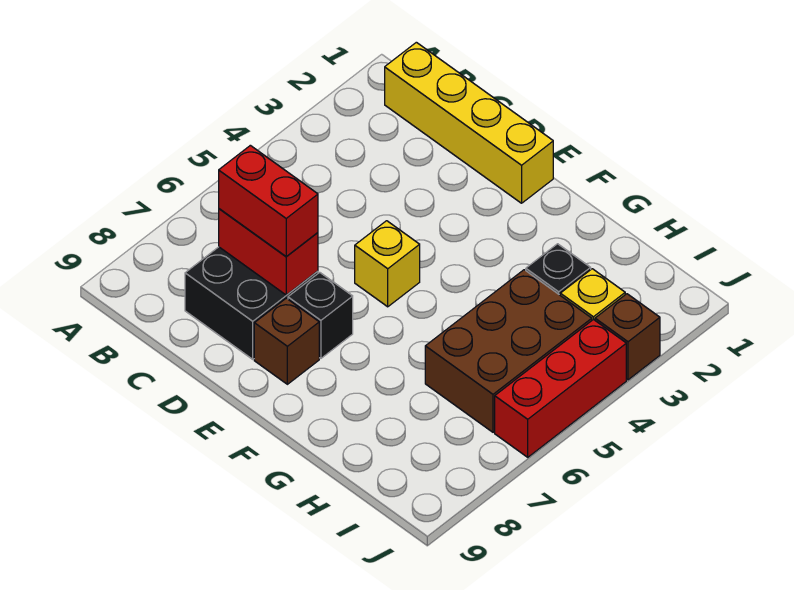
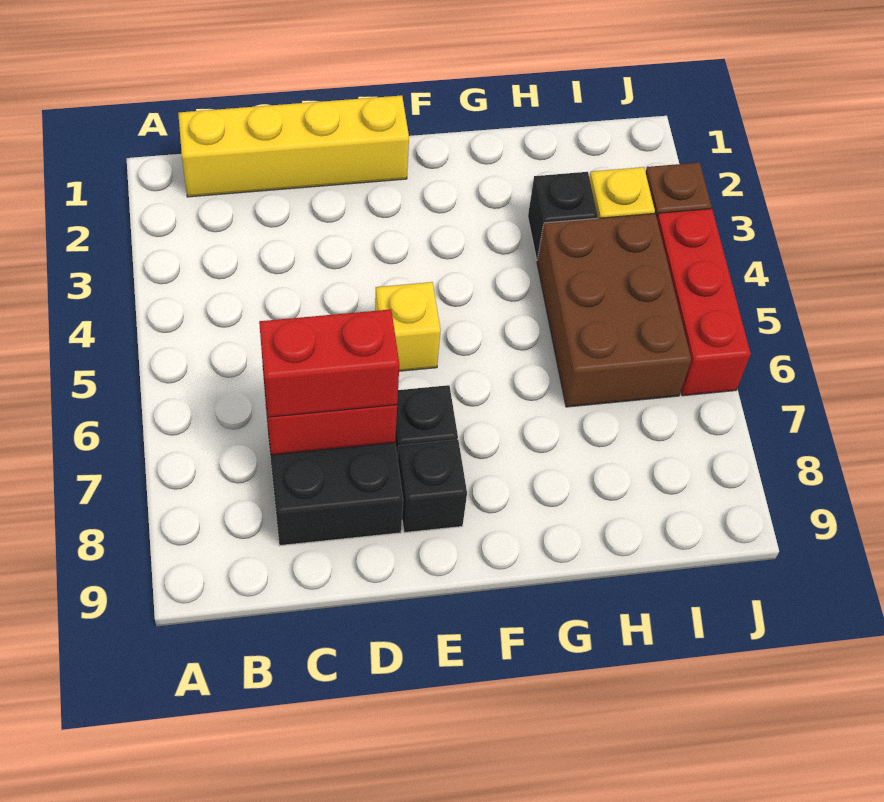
brown 1x1 brick [254,298,319,384] -> black 1x1 brick [398,440,467,533]

